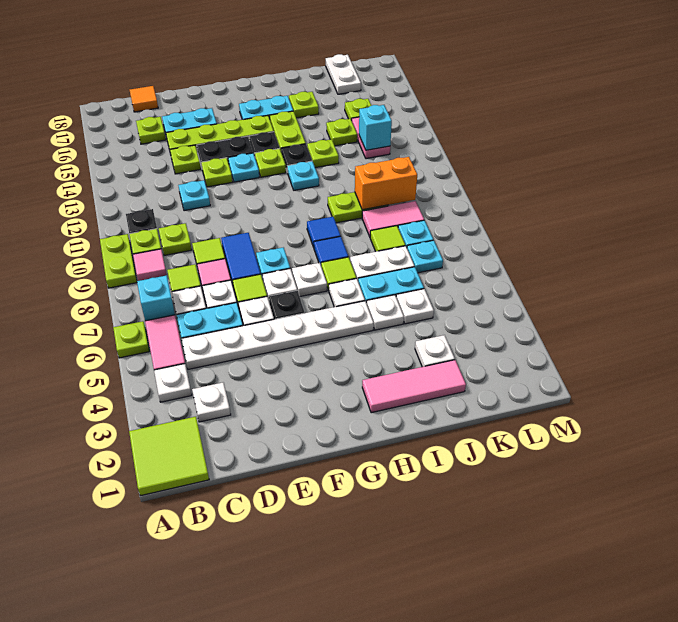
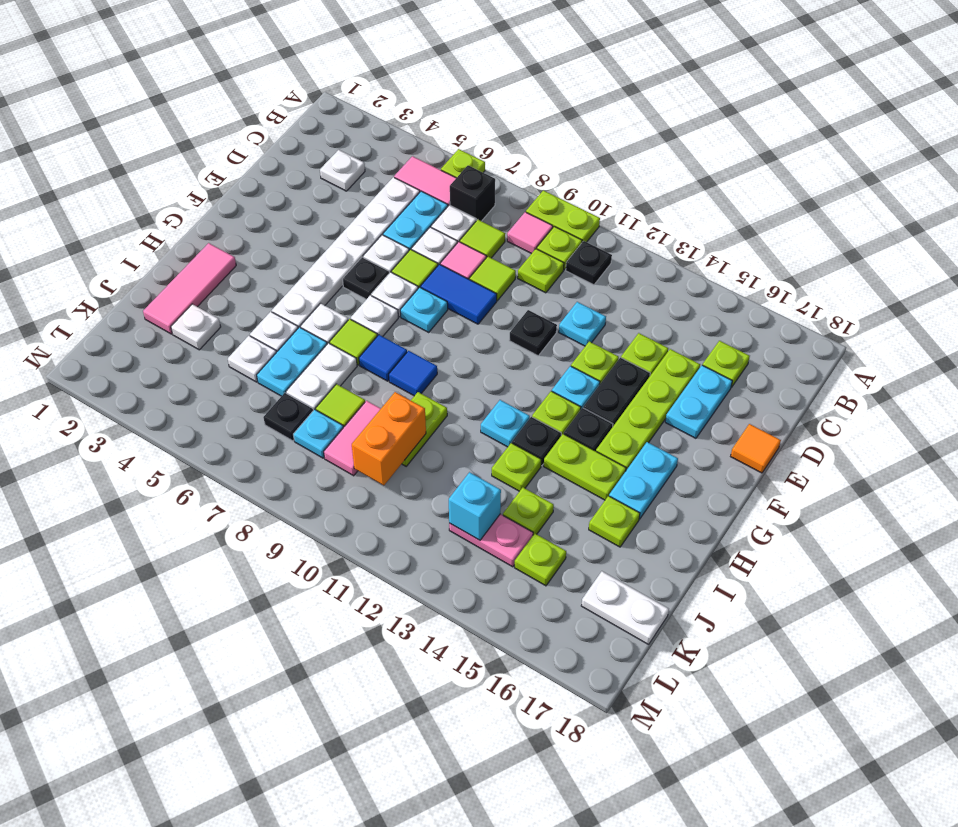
lime 2x2 tile [129,417,209,496] -> none
white 1x1 plate [154,364,192,402] -> none
cyan 1x1 brick [137,275,175,321] -> black 1x1 brick [450,166,495,221]
orange 1x1 tile [130,86,158,112] -> orange 1x1 tile moved to [731,424,781,473]
none -> black 1x1 plate [509,310,557,356]
cyan 1x1 plate [407,240,443,273] -> black 1x1 plate [263,393,313,441]

